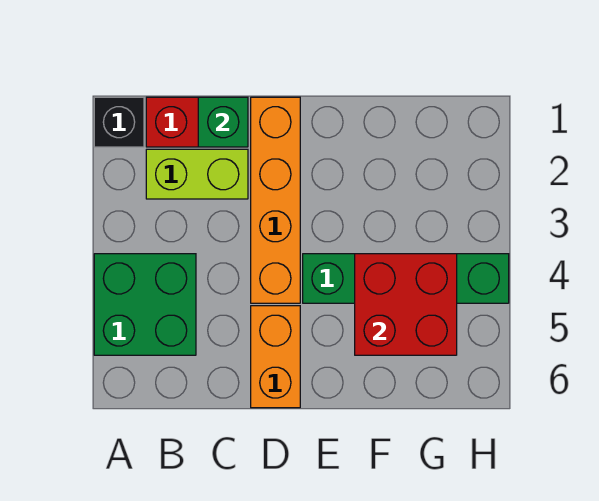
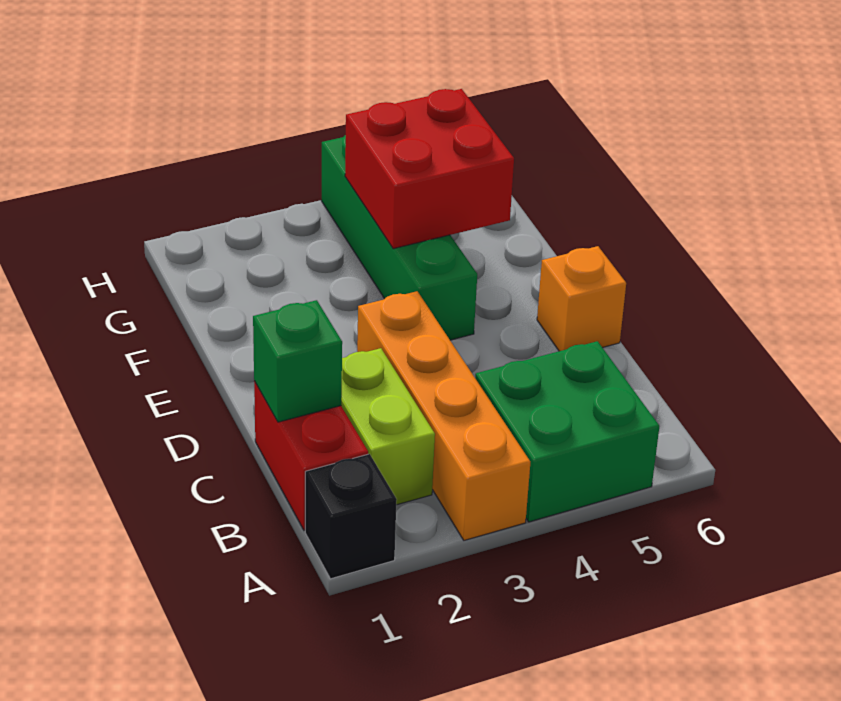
orange 1x4 brick [251,97,300,303] -> orange 1x4 brick turned to [357,291,530,540]
orange 1x2 brick [251,306,300,408] -> orange 1x1 brick [537,246,626,351]

